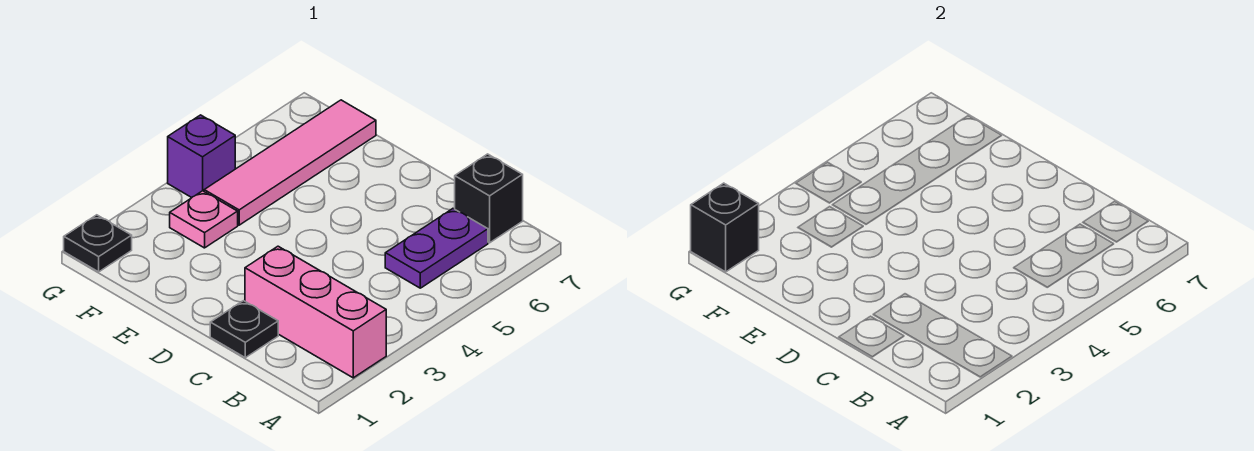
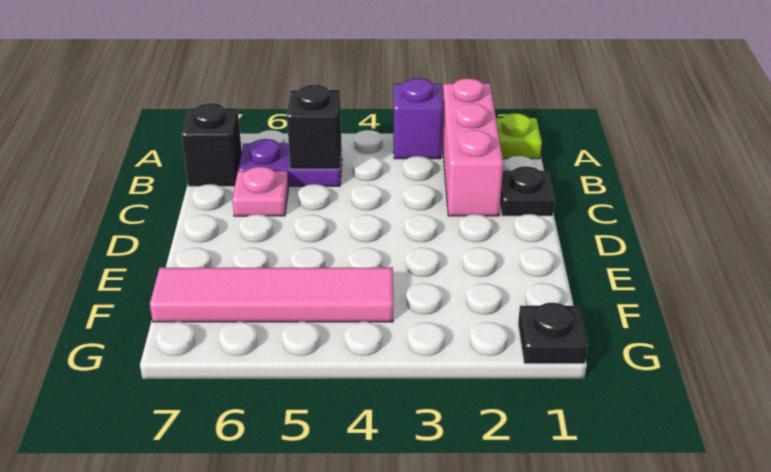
none -> lime 1x1 plate [496,113,542,159]
pink 1x1 plate [170,191,238,248] -> pink 1x1 plate moved to [232,167,289,216]
black 1x1 brick [691,183,759,272] -> black 1x1 brick moved to [287,85,341,169]
purple 1x1 brick [168,115,235,198] -> purple 1x1 brick moved to [394,78,443,159]

